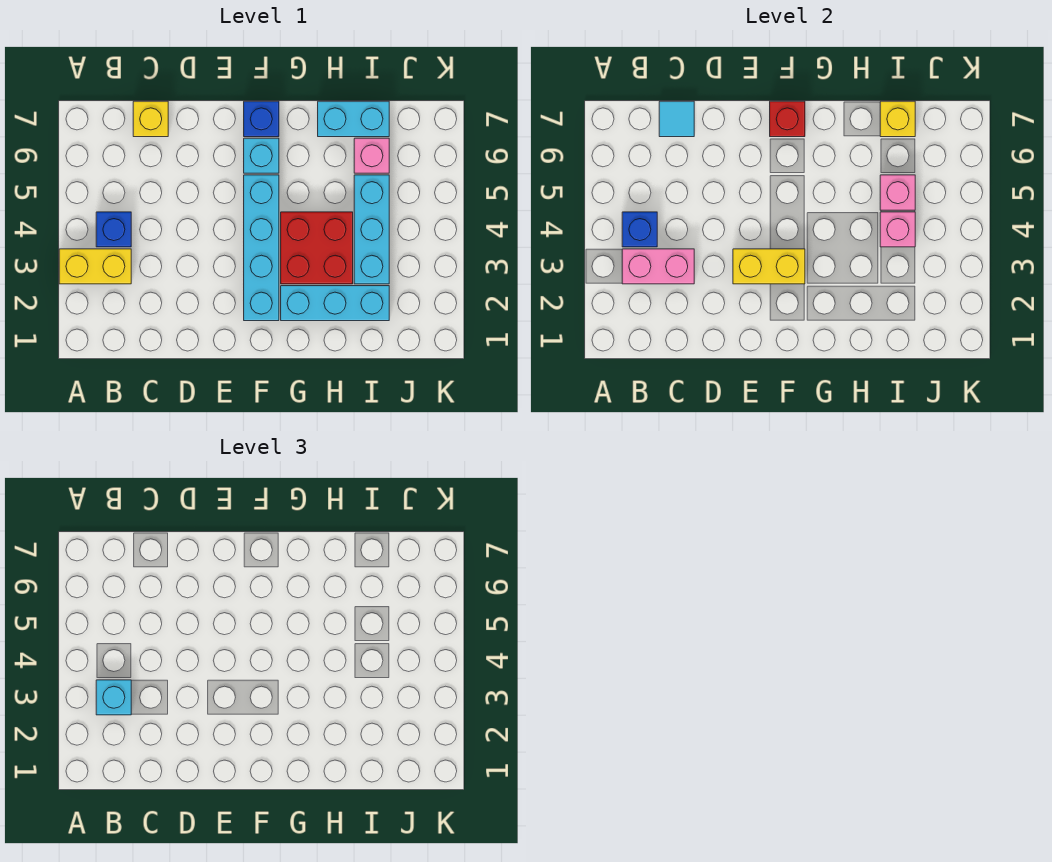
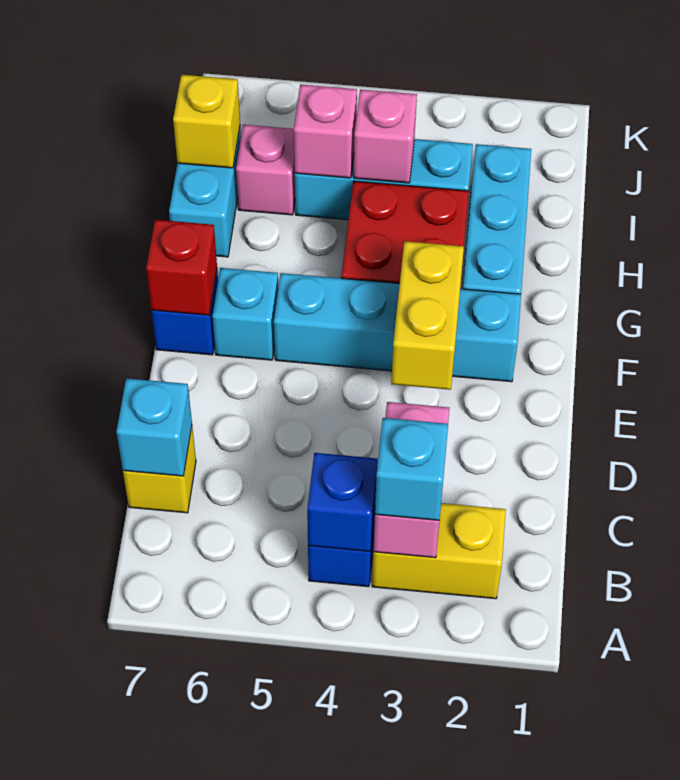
yellow 1x2 brick [59,249,131,284] -> yellow 1x2 brick turned to [372,503,506,599]
cyan 1x1 tile [659,101,694,137] -> cyan 1x1 brick [116,378,192,476]

